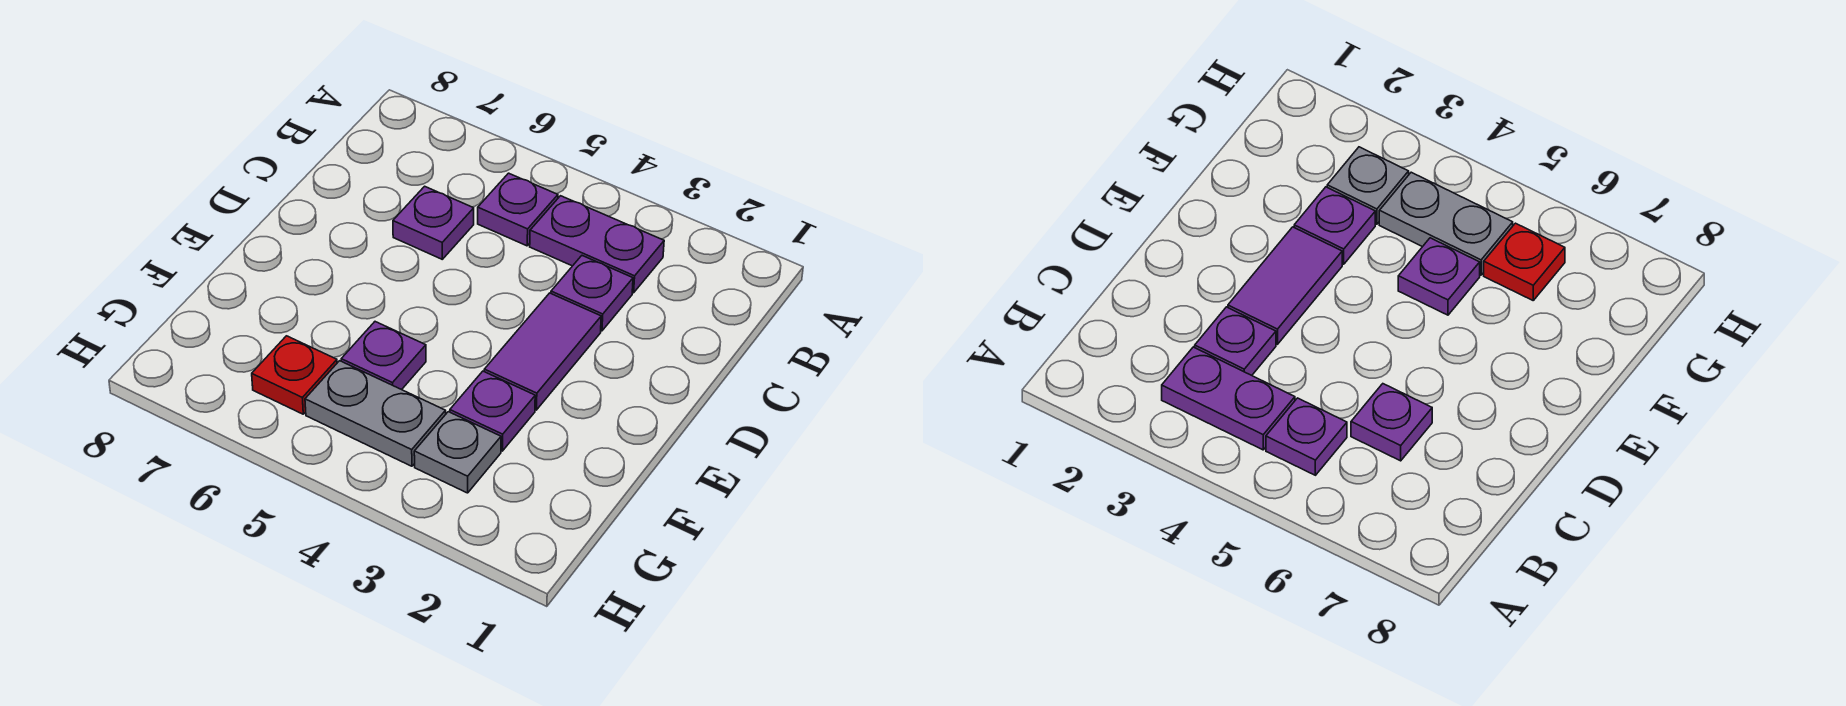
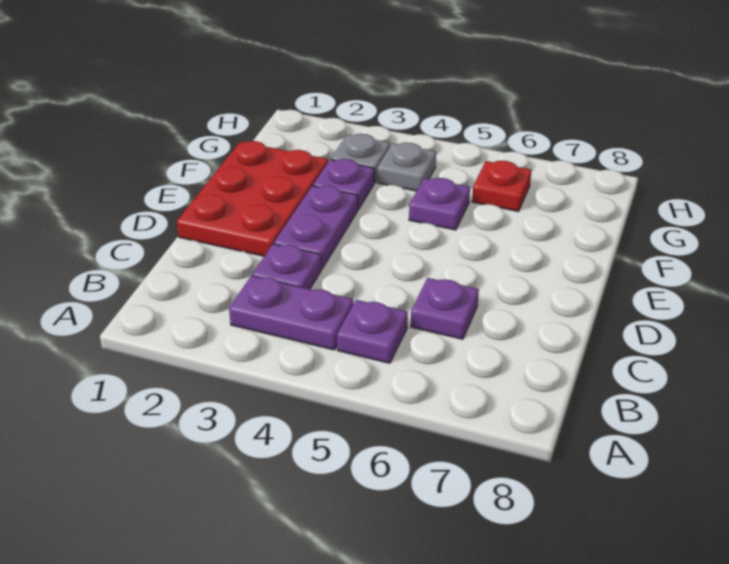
none -> red 2x3 plate [177,141,328,256]
purple 1x2 tile [484,293,601,410] -> purple 1x2 plate [274,186,358,269]
grey 1x2 plate [305,361,446,466] -> grey 1x1 plate [377,142,436,191]

